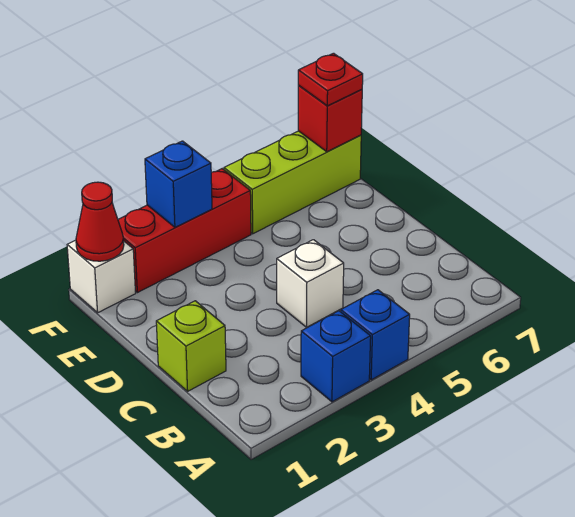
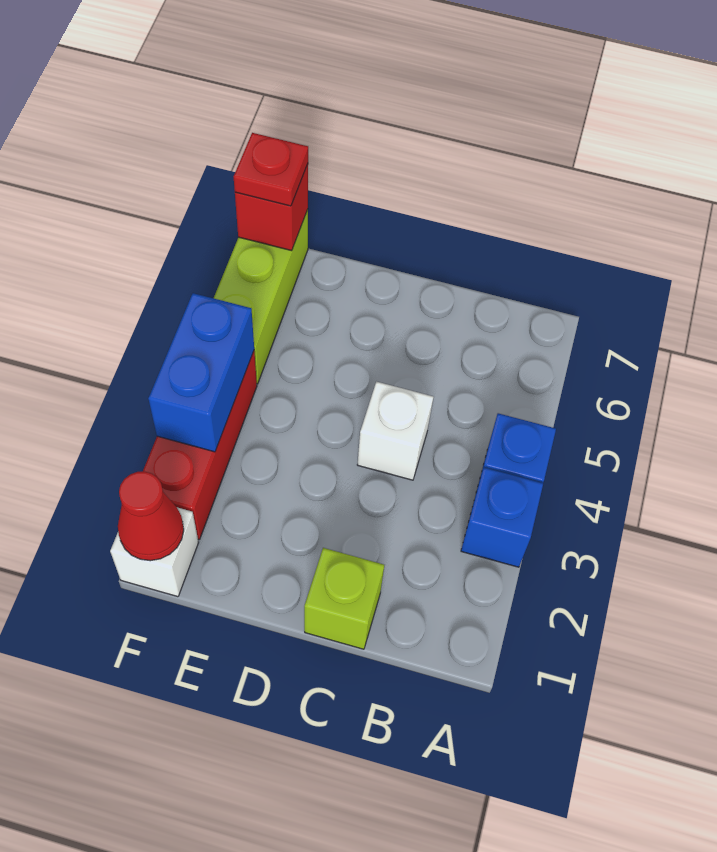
blue 1x1 brick [145,141,212,227] -> blue 1x2 brick [148,293,254,452]

